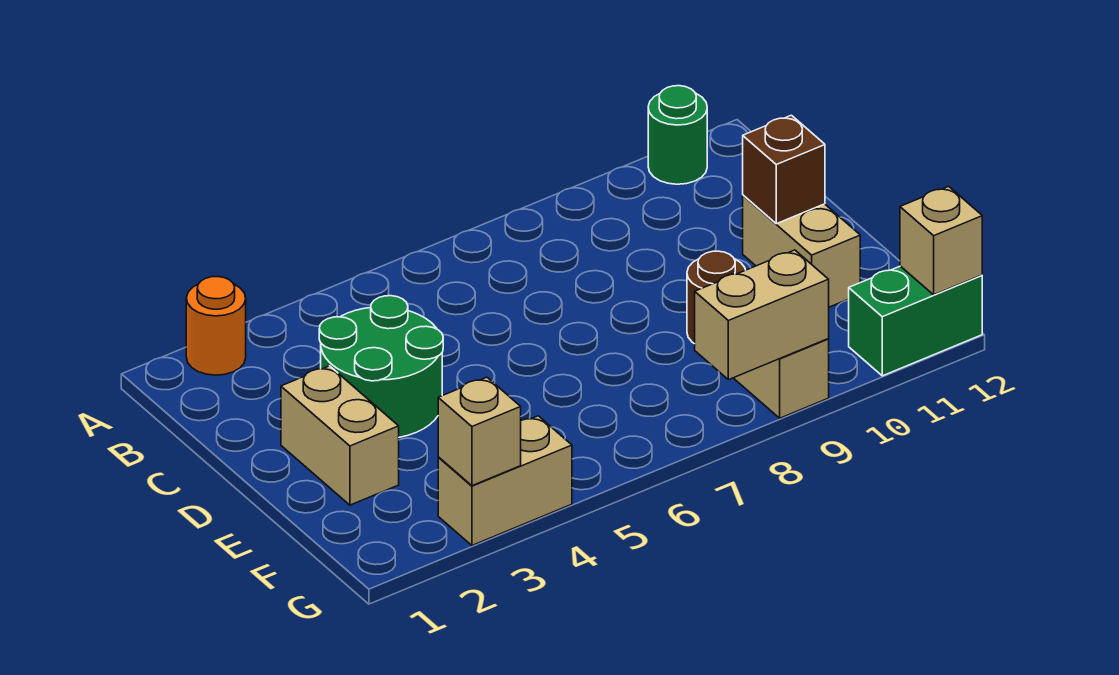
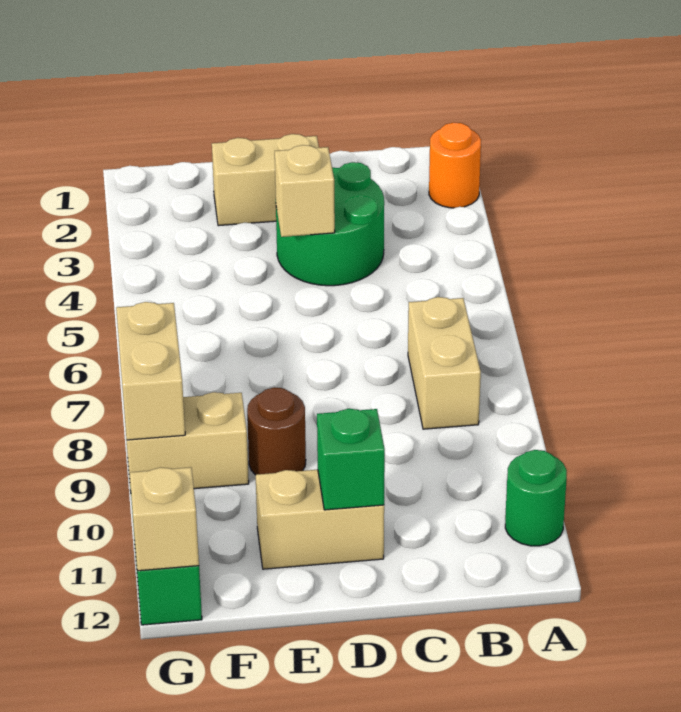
brown 1x1 brick [743,115,825,224] -> green 1x1 brick [317,409,385,510]
tan 1x2 brick [438,416,572,545] -> tan 1x2 brick moved to [408,297,481,429]
tan 1x1 brick [438,377,521,486] -> tan 1x1 brick moved to [275,145,335,237]

